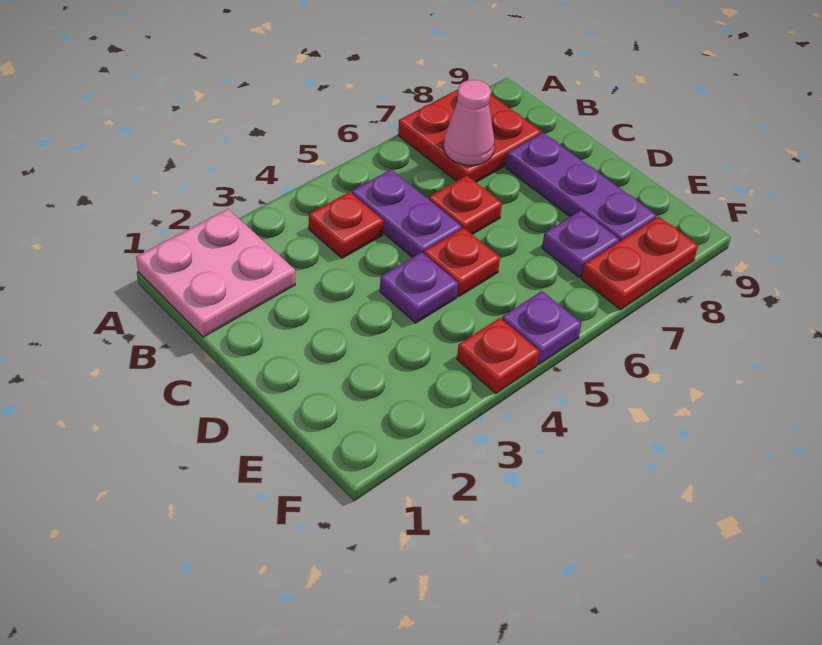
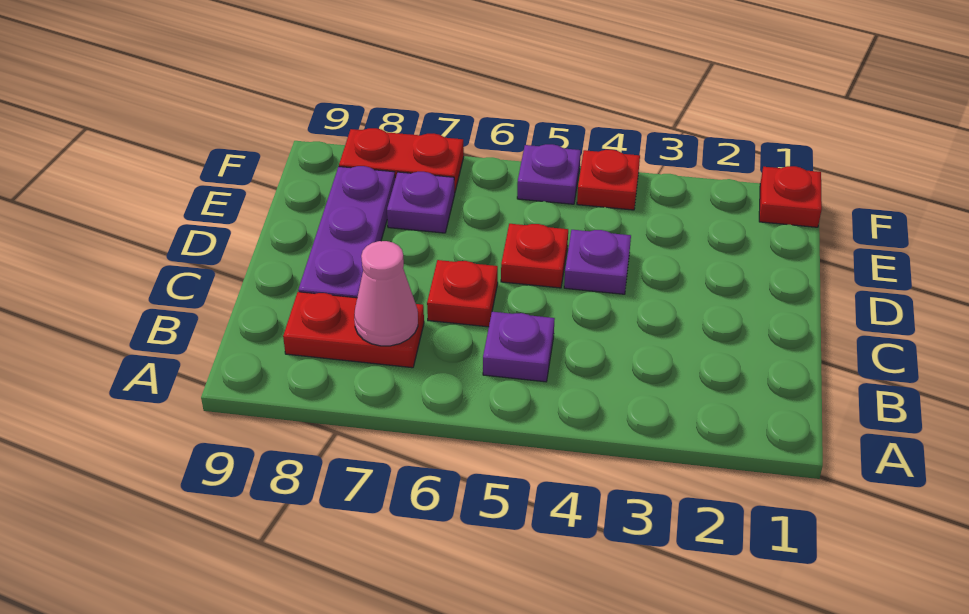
pink 2x2 plate [136,209,295,337] -> none
red 2x2 plate [398,89,541,182] -> red 1x2 plate [283,292,424,368]
red 1x1 plate [309,192,383,258] -> red 1x1 plate moved to [759,166,822,227]
purple 1x2 plate [352,169,462,258] -> purple 1x1 plate [483,312,555,382]

